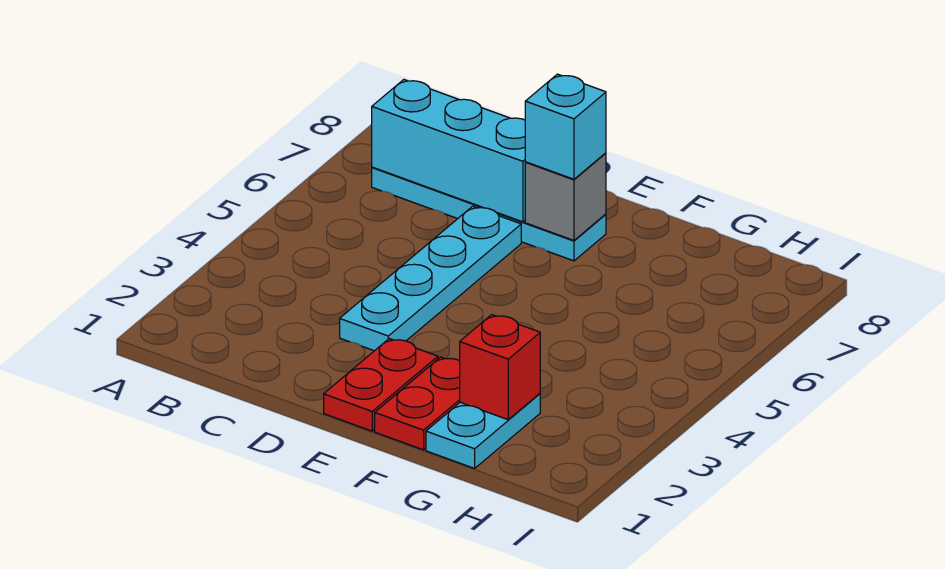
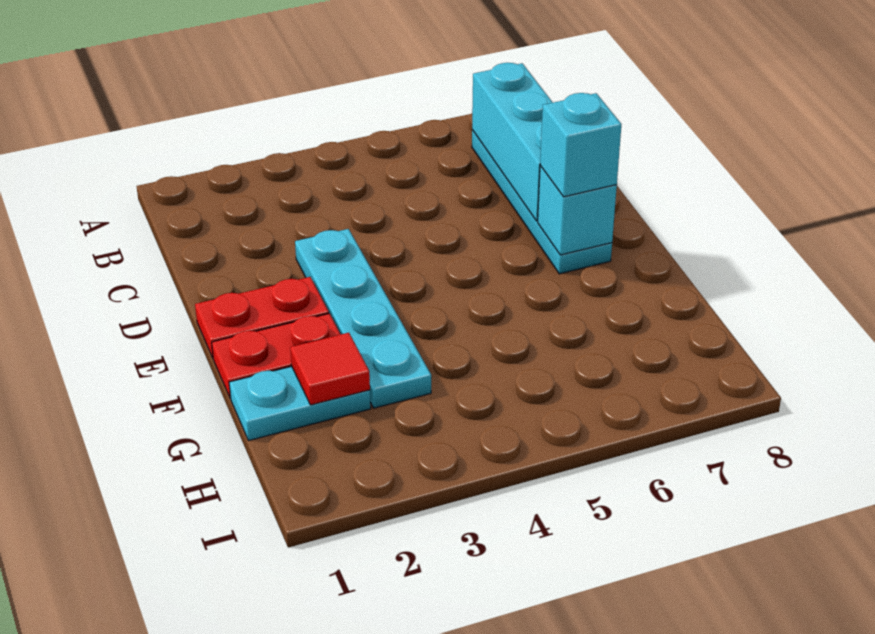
cyan 1x4 plate [340,206,521,351] -> cyan 1x4 plate turned to [295,229,431,408]
grey 1x1 brick [525,153,606,240] -> cyan 1x1 brick [538,166,617,255]
red 1x1 brick [460,315,540,420] -> red 1x1 tile [290,333,370,405]

